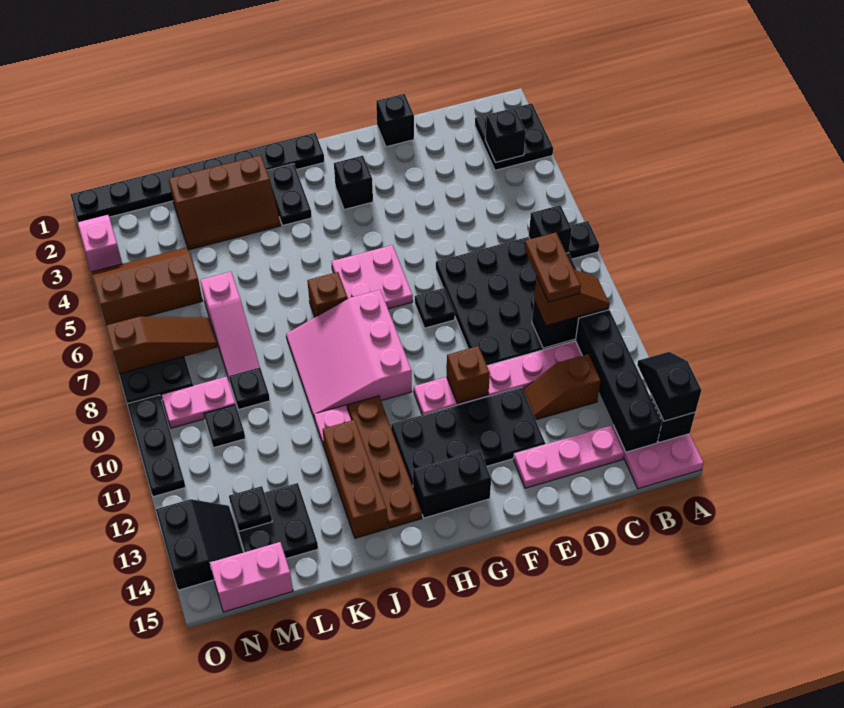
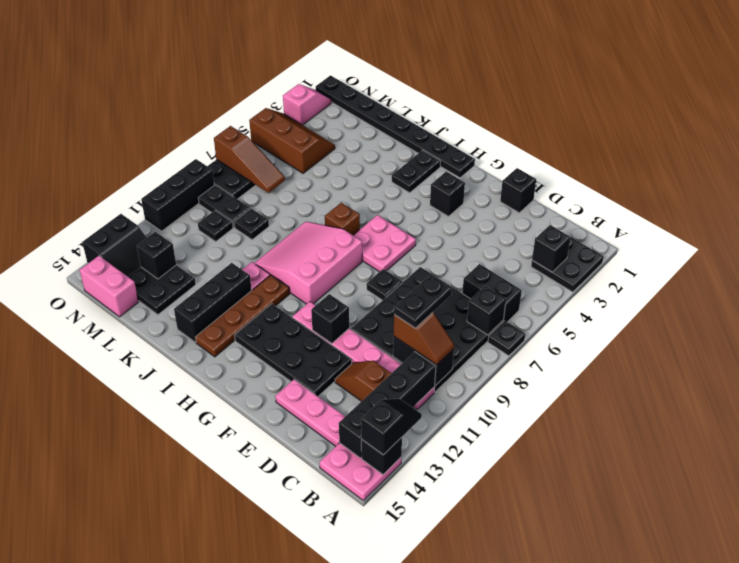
brown 1x2 plate [524,232,581,302] -> black 1x2 plate [394,275,452,328]
brown 1x1 brick [447,346,490,403] -> black 1x1 brick [311,294,349,344]
black 1x2 brick [413,450,491,518] -> black 1x2 brick moved to [462,264,522,322]
brown 2x3 slope [169,155,281,250] -> none
brown 1x3 brick [323,420,388,538] -> black 1x3 brick [174,263,252,343]
pink 1x3 slope [200,272,260,379] -> none
pink 1x2 plate [162,377,235,428] -> black 1x2 plate [198,185,250,227]
black 1x1 plate [229,486,272,531] -> black 1x1 brick [137,232,176,279]
black 1x3 plate [127,395,186,497] -> black 1x3 brick [141,159,214,231]

